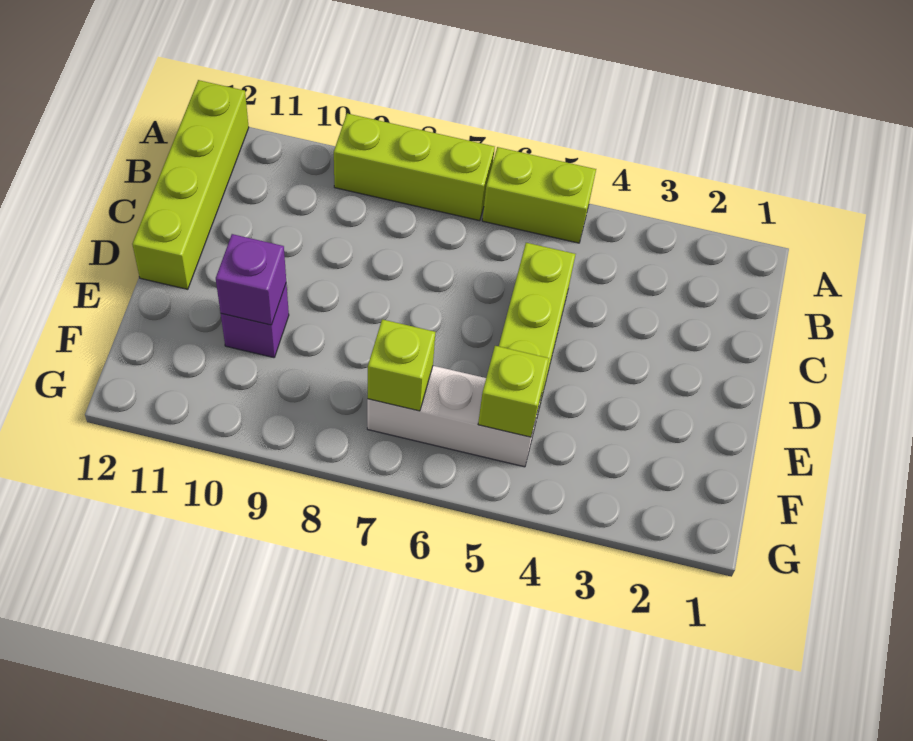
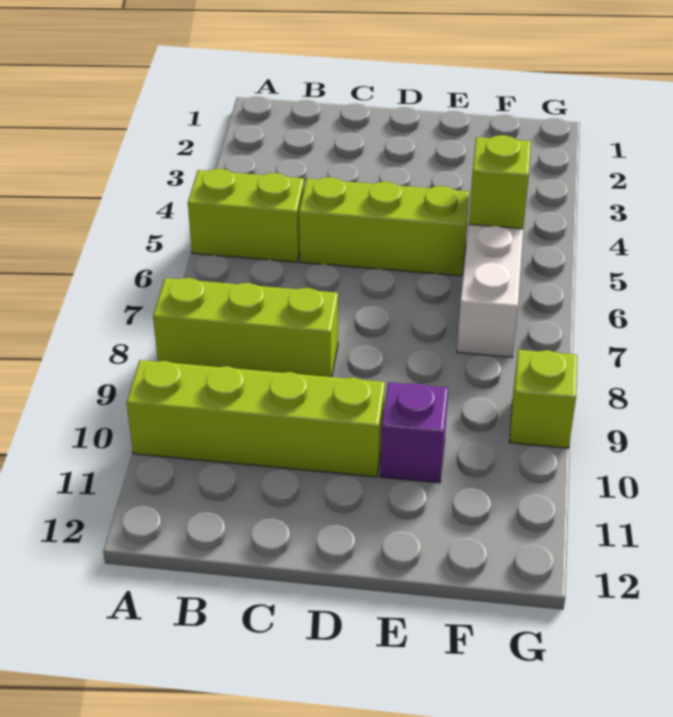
lime 1x2 brick [482,147,596,243] -> lime 1x2 brick turned to [188,169,304,262]
lime 1x3 brick [334,113,495,221] -> lime 1x3 brick turned to [153,278,338,377]
lime 1x4 brick [132,80,249,289] -> lime 1x4 brick moved to [127,360,385,477]
purple 1x1 brick [216,234,286,325] -> none
lime 1x1 brick [368,319,436,411] -> lime 1x1 brick moved to [510,350,577,448]

